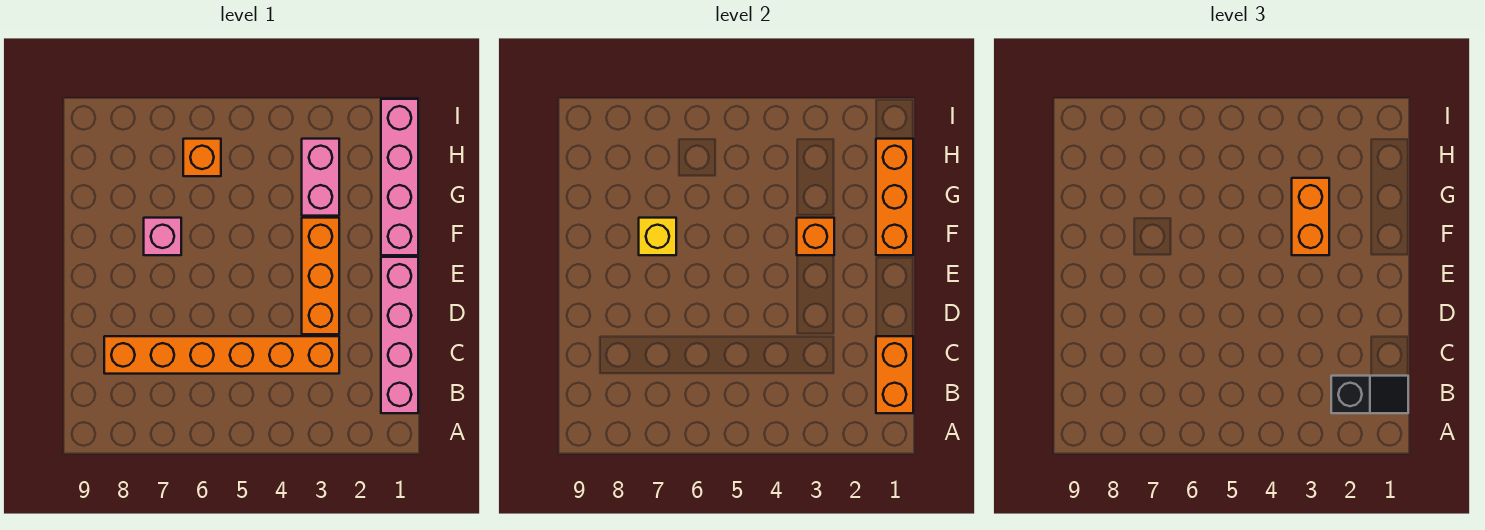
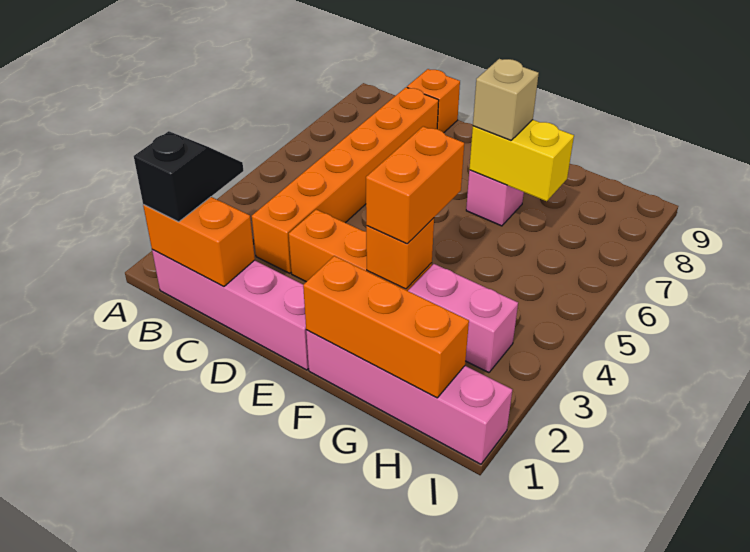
black 1x2 slope [1331,376,1408,413] -> black 1x2 slope turned to [134,131,243,222]
orange 1x2 brick [1292,178,1329,255] -> orange 1x2 brick turned to [366,126,464,244]
yellow 1x1 brick [639,218,676,255] -> yellow 1x2 brick [469,120,574,201]
none -> tan 1x1 brick [473,59,539,140]
orange 1x1 brick [183,139,221,176] -> orange 1x1 brick moved to [407,69,460,133]

